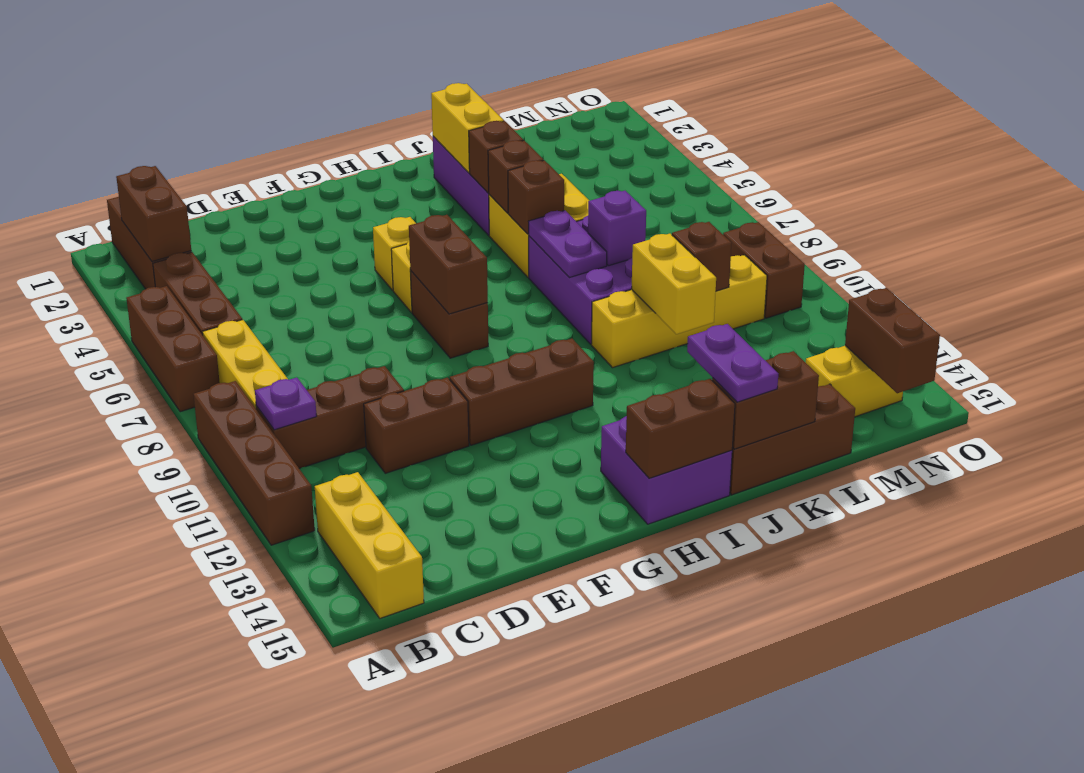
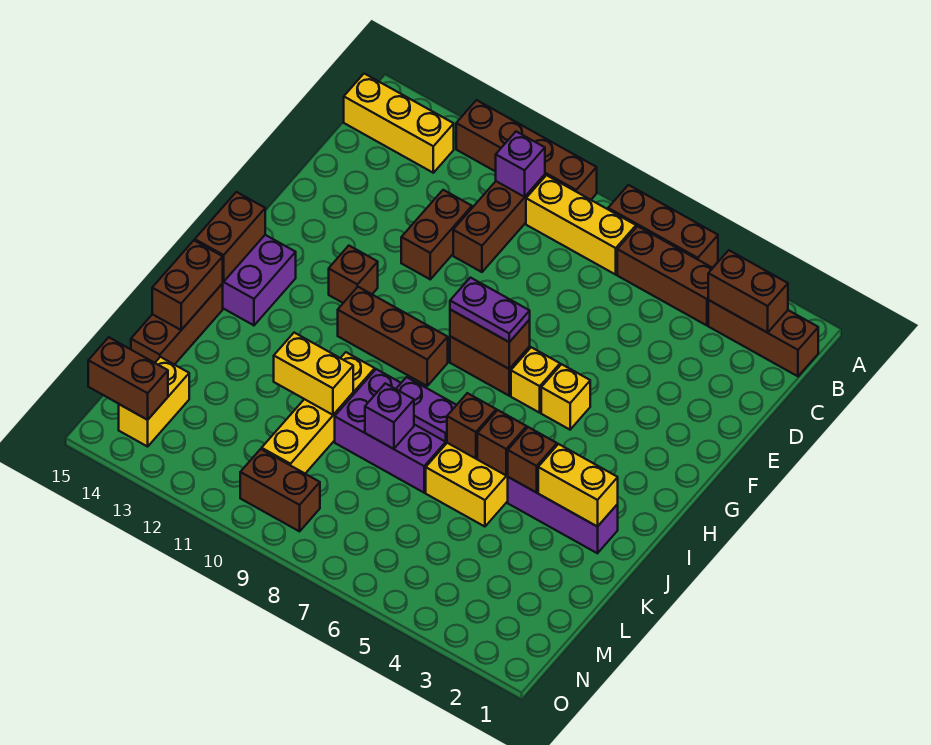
purple 1x1 plate [255,377,317,430] -> purple 1x1 brick [496,132,545,197]
brown 1x3 brick [450,339,594,445] -> brown 1x3 brick turned to [338,287,448,386]
purple 1x2 plate [687,324,778,402] -> purple 1x2 plate moved to [450,278,530,342]
brown 1x1 brick [672,222,731,291] -> brown 1x1 brick moved to [329,246,378,303]

